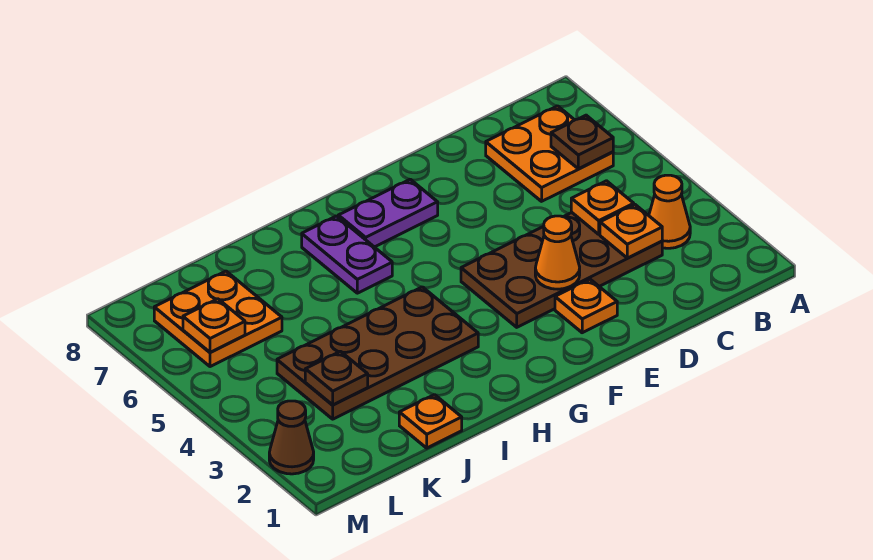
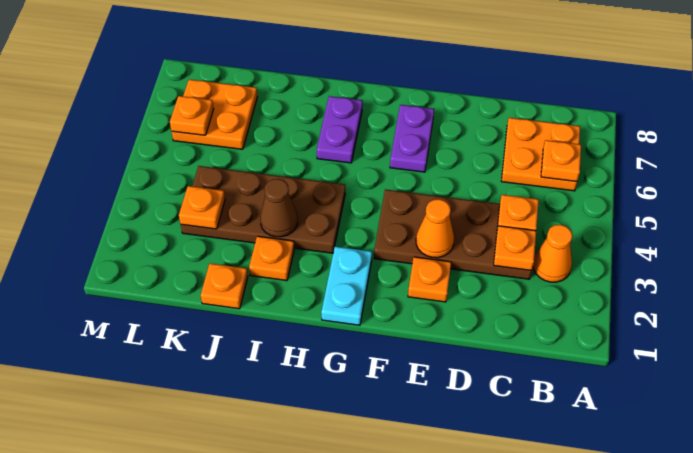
brown 1x1 plate [551,115,613,169] -> orange 1x1 plate [541,140,581,182]
purple 1x2 plate [338,179,438,247] -> purple 1x2 plate turned to [390,105,434,172]
none -> cyan 1x2 plate [321,247,372,325]
none -> orange 1x1 plate [249,236,294,281]
brown 1x1 plate [305,351,368,405] -> orange 1x1 plate [179,186,225,229]
brown 1x1 cone [269,401,314,474] -> brown 1x1 cone moved to [260,179,298,237]

